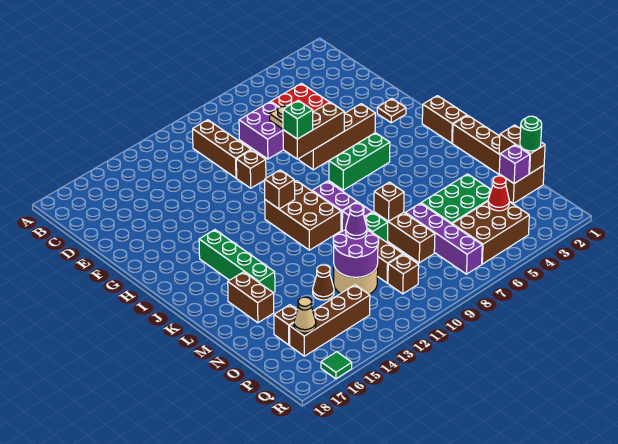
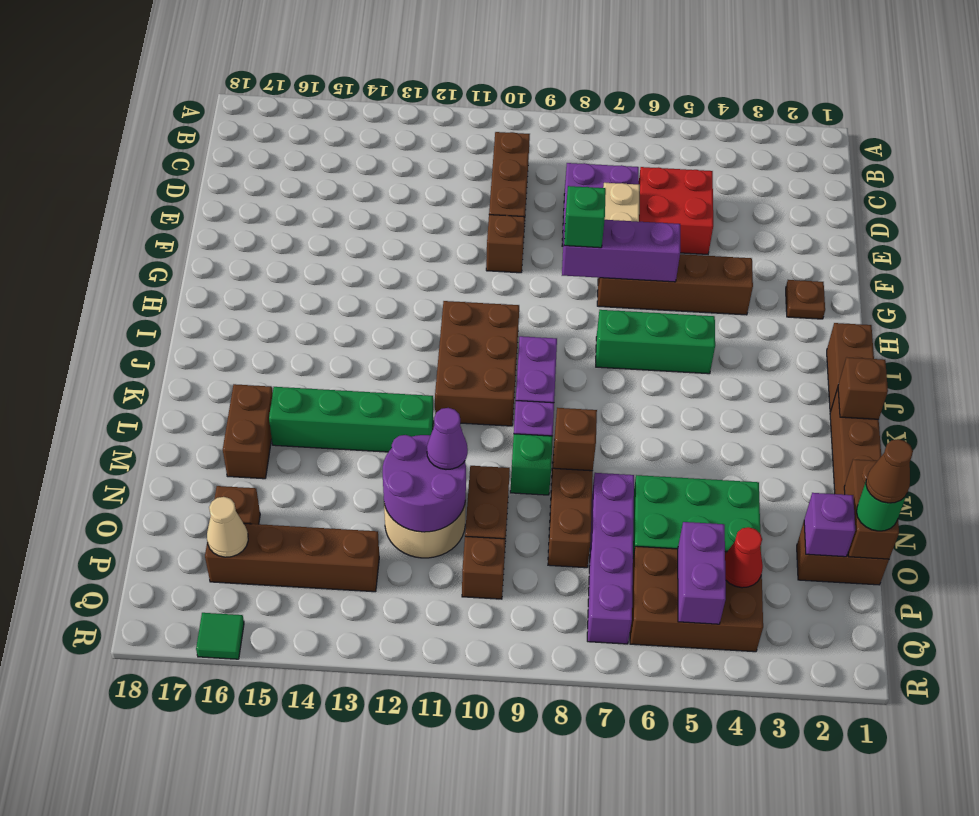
brown 1x3 brick [283,102,344,159] -> purple 1x3 brick [562,220,680,282]
brown 1x1 brick [265,170,295,209] -> brown 1x1 brick moved to [838,358,888,419]
green 1x4 brick [199,230,275,293] -> green 1x4 brick turned to [269,387,433,452]
brown 1x1 cone [313,265,334,300] -> brown 1x1 cone moved to [866,439,913,503]
none -> purple 1x2 brick [678,522,726,624]

